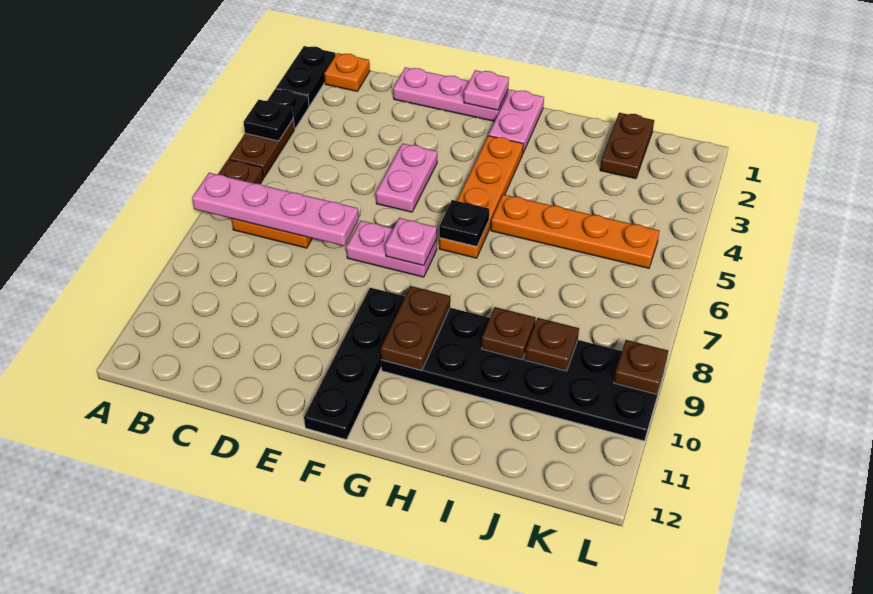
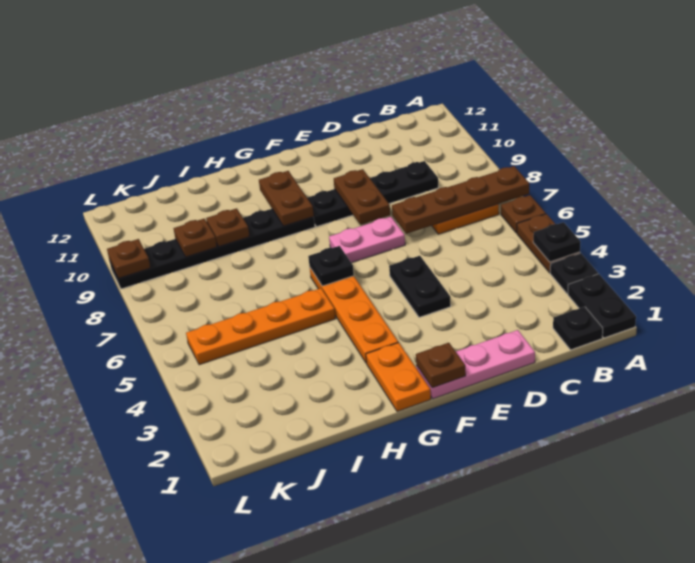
pink 1x4 plate [192,173,359,246] -> brown 1x4 plate [392,166,529,234]
orange 1x1 plate [324,53,370,91] -> black 1x1 plate [553,307,603,350]
pink 1x2 plate [376,144,437,212] -> black 1x2 plate [389,256,451,317]
pink 1x1 plate [464,70,509,110] -> brown 1x1 plate [416,343,466,388]
pink 1x1 plate [385,218,437,266] -> none
black 1x4 plate [304,288,405,440] -> black 1x4 plate turned to [307,161,439,227]
pink 1x2 plate [489,90,544,152] -> orange 1x2 plate [366,342,431,412]
black 2x6 plate [381,308,665,441] -> black 1x6 plate [110,209,315,289]
brown 1x2 plate [600,113,654,179] -> brown 1x2 plate moved to [334,169,390,225]

